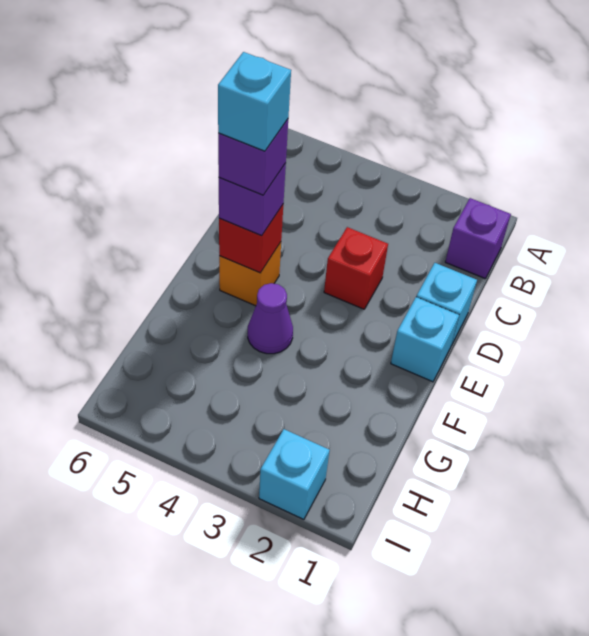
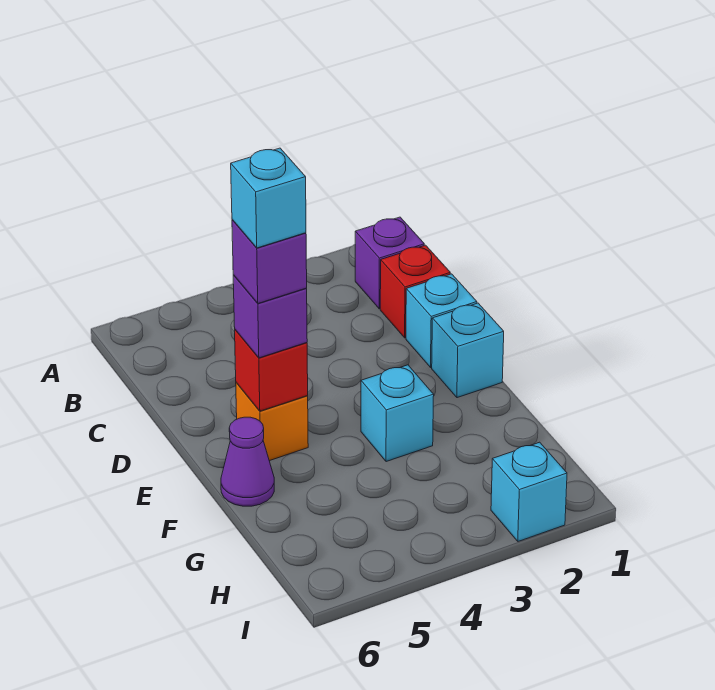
red 1x1 brick [324,227,388,309] -> red 1x1 brick moved to [380,245,450,338]
none -> cyan 1x1 brick [361,365,434,462]
purple 1x1 cone [248,283,293,354] -> purple 1x1 cone moved to [221,417,274,506]

